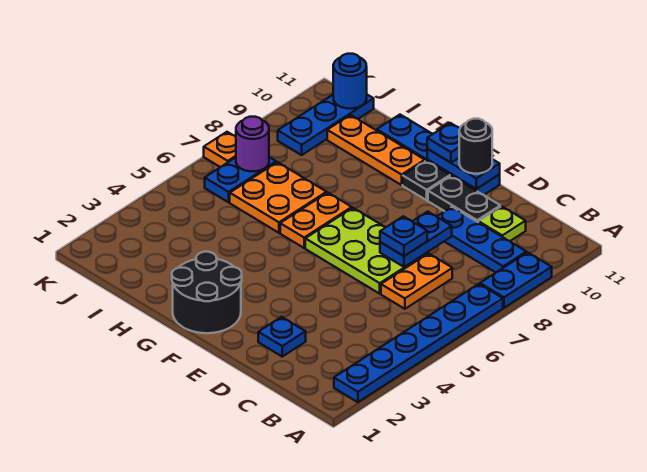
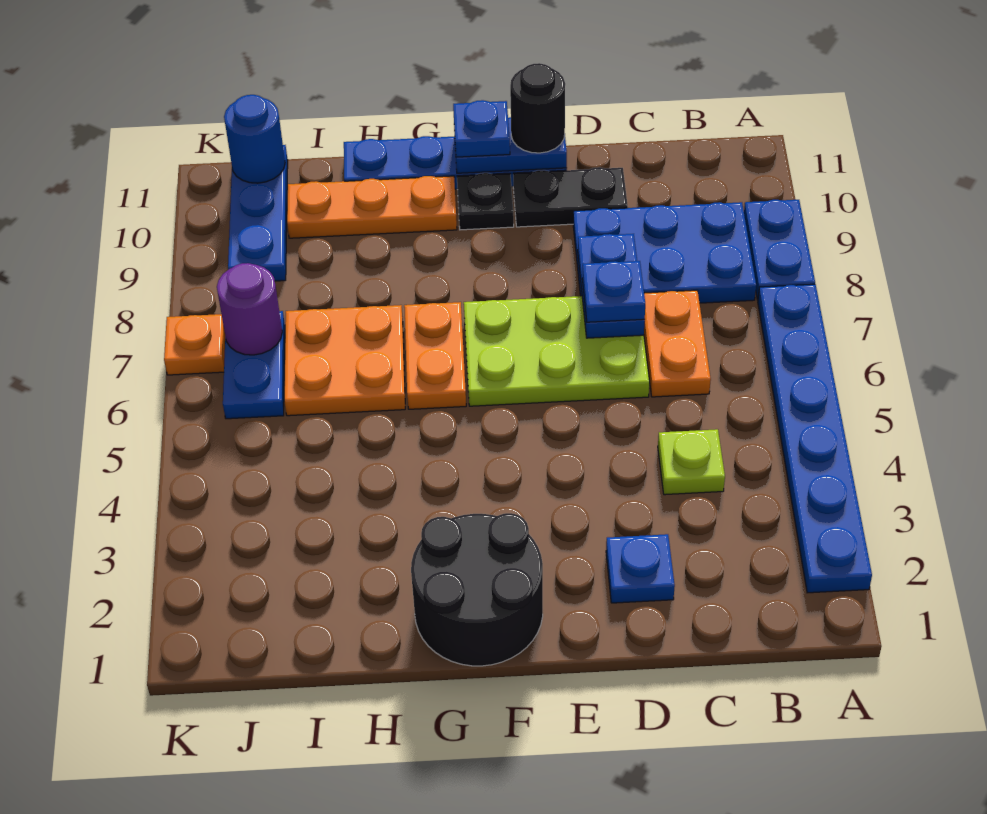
blue 1x3 plate [437,207,526,272] -> blue 2x3 plate [573,202,756,303]
lime 1x1 plate [478,206,526,241] -> lime 1x1 plate moved to [658,429,725,495]

